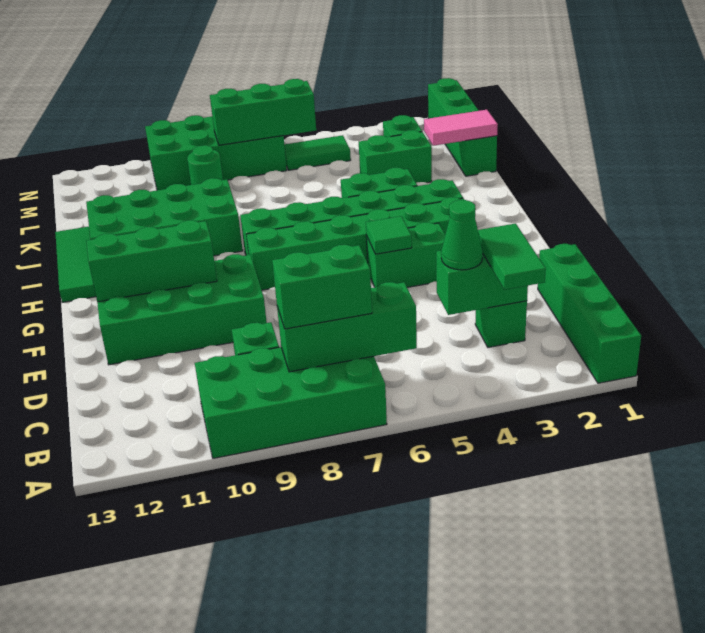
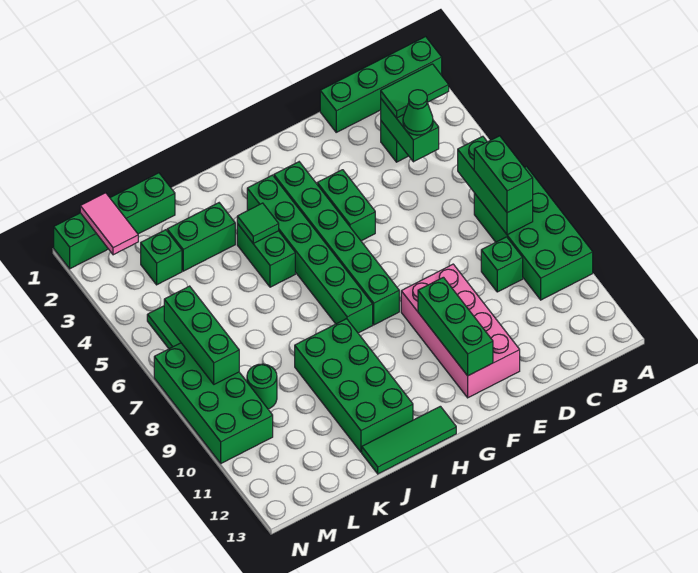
green 2x4 brick [97,254,267,365] -> pink 2x4 brick [401,264,520,398]
green 1x1 tile [366,216,412,254] -> green 1x1 tile moved to [237,203,279,244]
pink 1x2 tile [424,110,498,146] -> pink 1x2 tile moved to [80,193,138,255]
green 1x2 brick [359,130,432,183] -> green 1x2 brick turned to [167,203,235,271]

